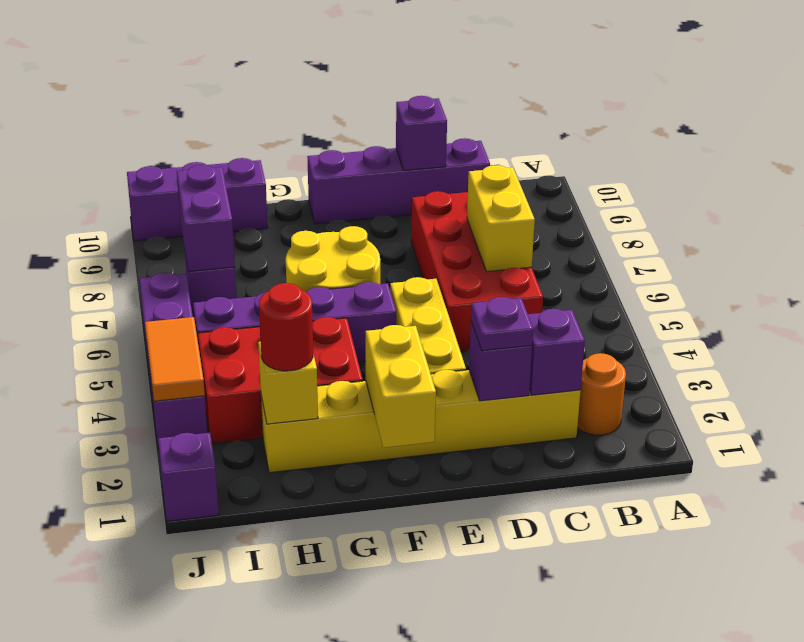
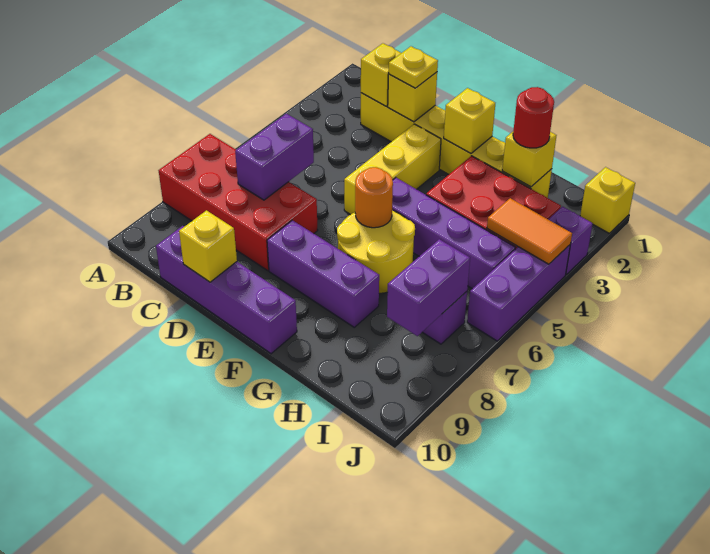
orange 1x1 round brick [577,353,626,435] -> orange 1x1 round brick moved to [355,167,393,228]
purple 1x1 brick [528,309,585,395] -> yellow 1x1 brick [361,43,401,106]
red 2x4 brick [411,191,543,351] -> red 2x4 brick turned to [159,134,318,270]
yellow 1x2 brick [467,165,535,272] -> purple 1x2 brick [235,114,314,200]
purple 1x1 brick [469,321,532,401] -> yellow 1x1 brick [388,72,437,122]
purple 1x1 plate [471,297,533,351] -> yellow 1x1 plate [389,46,438,88]
purple 1x1 brick [396,96,447,171] -> yellow 1x1 brick [179,210,237,282]
yellow 1x2 brick [366,325,436,448] -> yellow 1x1 brick [444,88,495,153]
purple 1x3 brick [127,158,268,241] -> purple 1x3 brick moved to [267,220,379,327]
purple 1x1 brick [158,433,219,521] -> yellow 1x1 brick [580,167,635,233]
orange 1x2 tile [145,317,205,401] -> orange 1x2 tile turned to [487,198,572,264]

